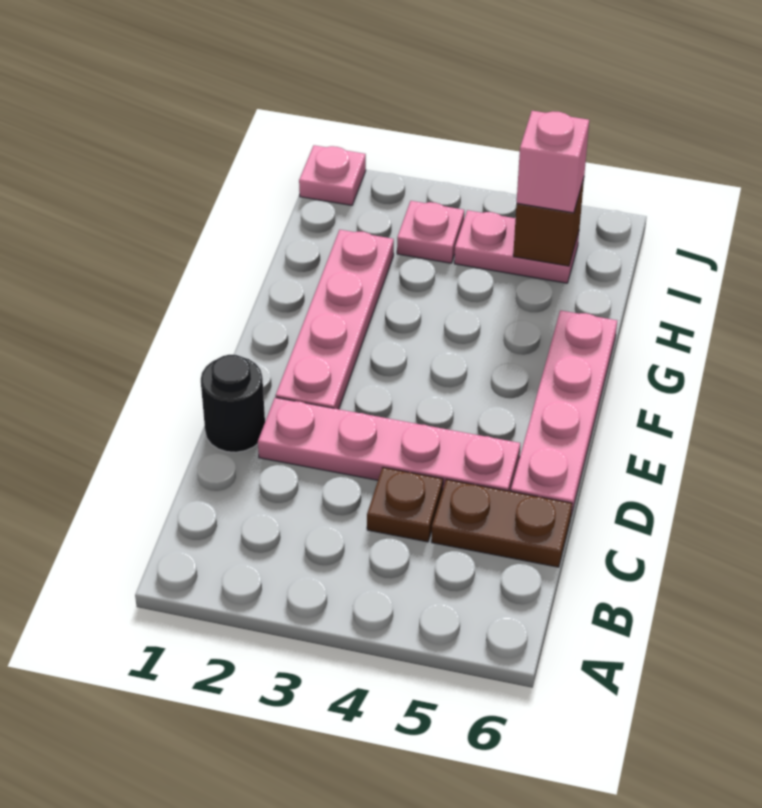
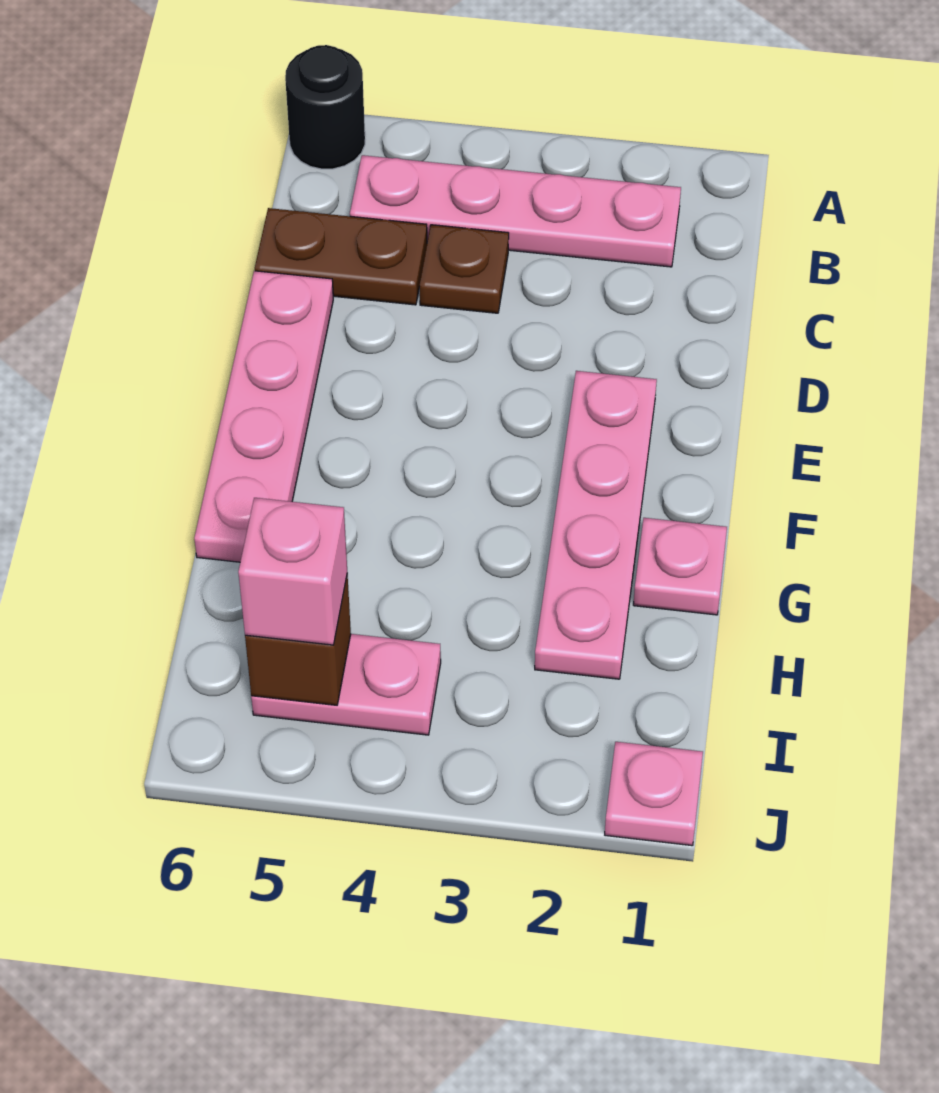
black 1x1 round brick [201,355,265,452] -> black 1x1 round brick moved to [285,45,365,169]
pink 1x4 plate [258,398,520,491] -> pink 1x4 plate moved to [350,155,681,267]
pink 1x1 plate [397,201,464,263] -> pink 1x1 plate moved to [633,518,727,615]

